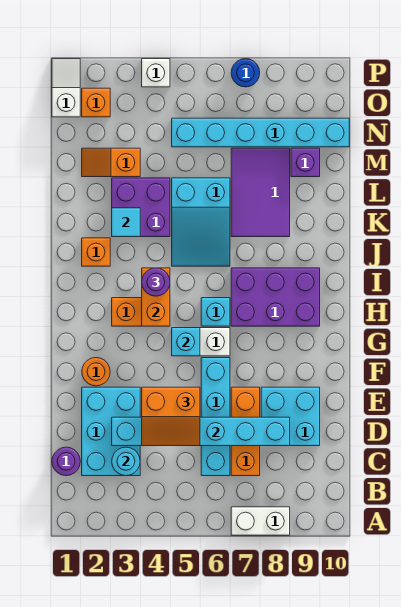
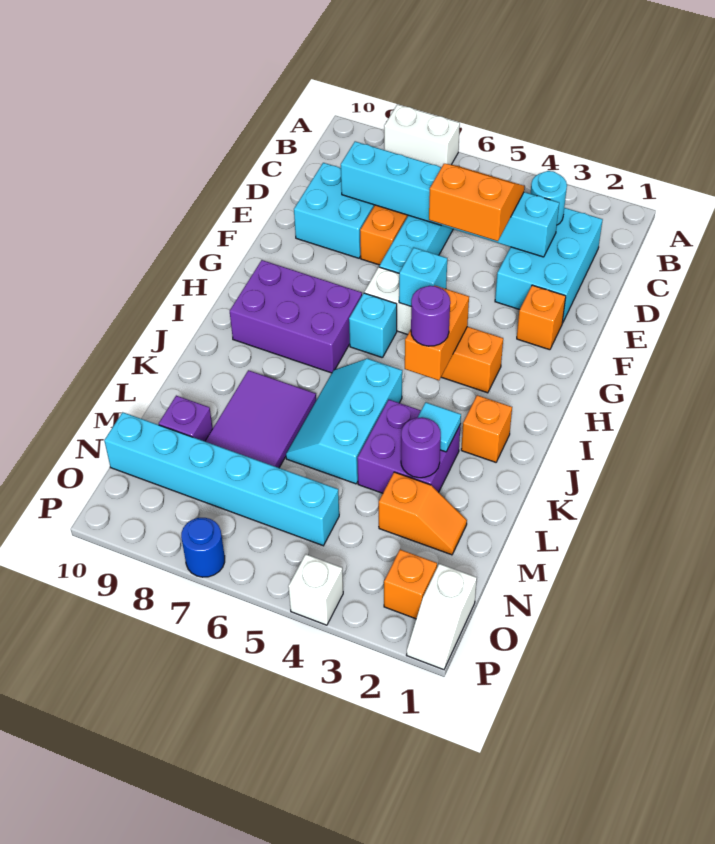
purple 1x1 round brick [52,447,80,476] -> purple 1x1 round brick moved to [401,417,441,478]
orange 1x1 round brick [82,358,110,386] -> orange 1x1 brick [517,285,566,350]
cyan 2x3 slope [172,178,230,266] -> cyan 2x3 slope turned to [286,359,402,484]

